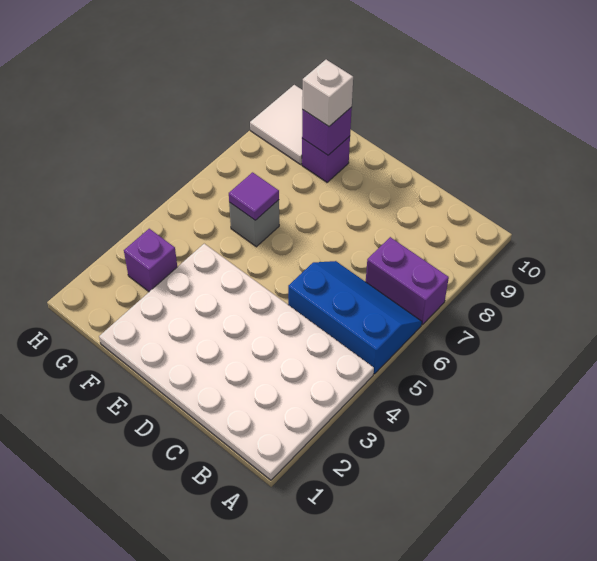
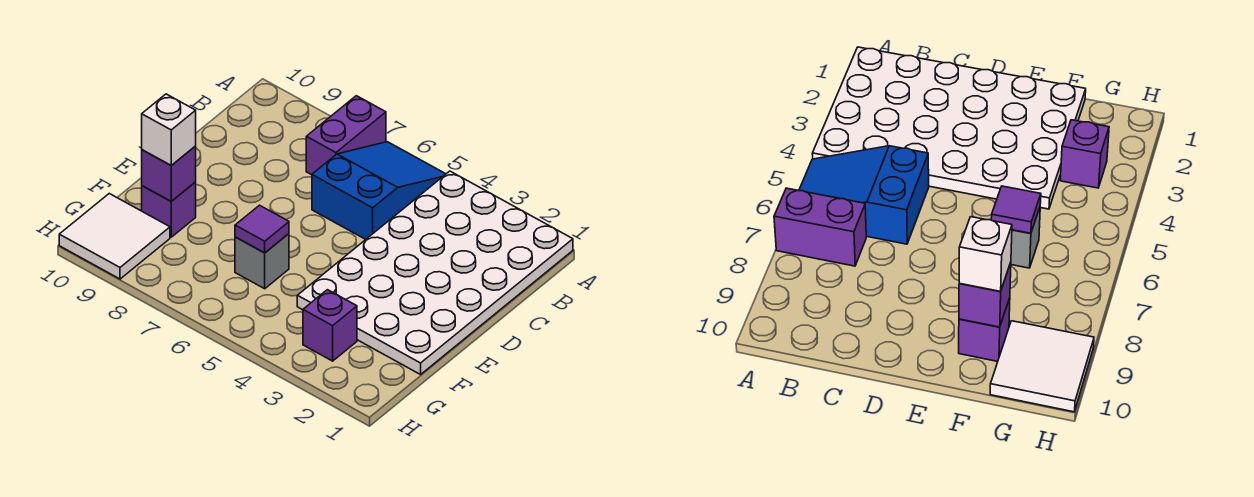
blue 2x3 slope [288,261,422,374] -> blue 2x3 slope turned to [312,142,445,240]

